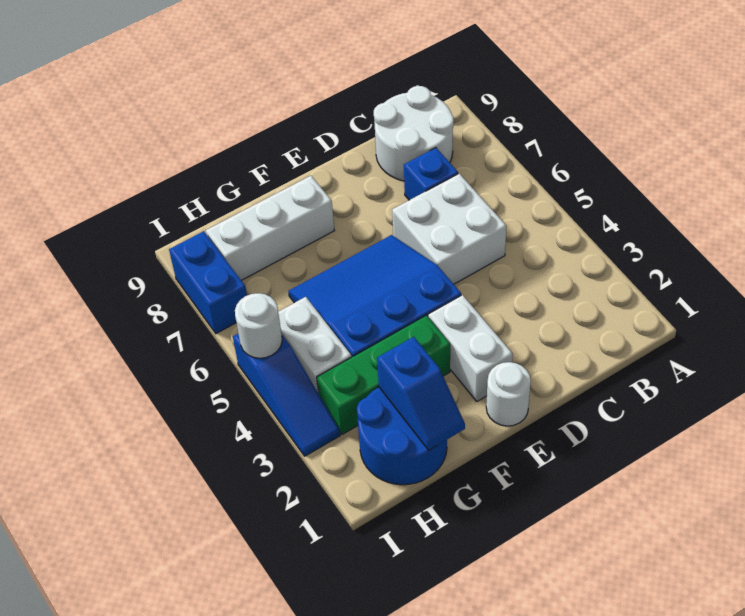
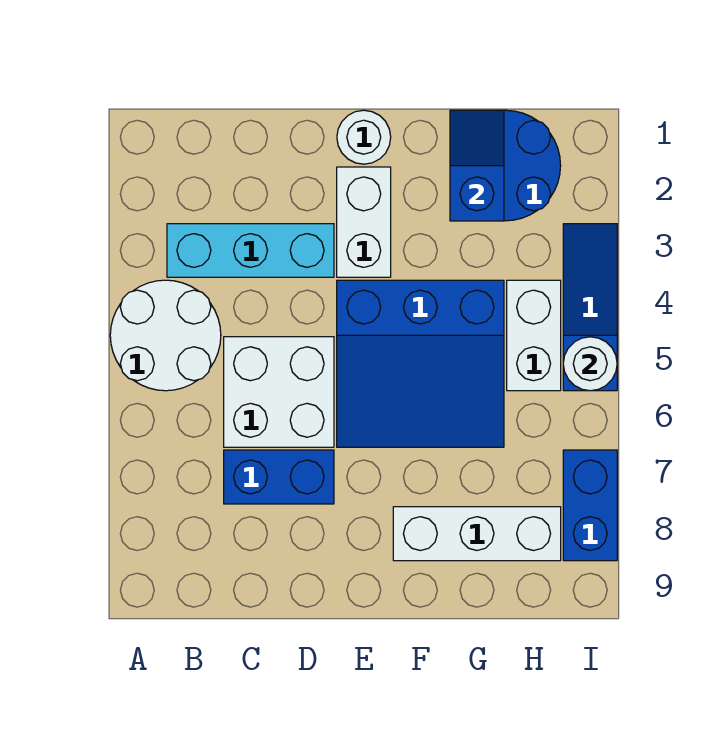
none -> cyan 1x3 brick [167,224,334,277]
white 2x2 round brick [374,86,454,181] -> white 2x2 round brick moved to [110,280,221,391]
blue 1x1 brick [404,148,458,200] -> blue 1x2 brick [224,450,334,504]
green 1x3 brick [317,315,450,434] -> none

